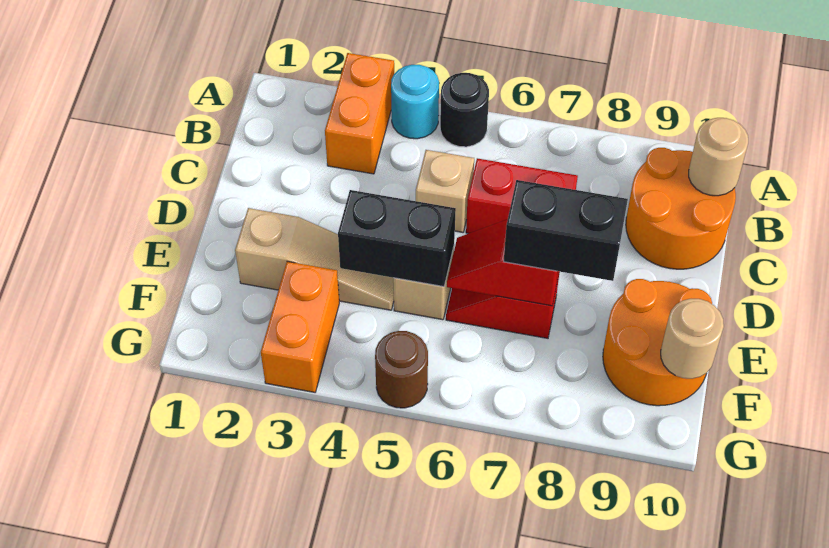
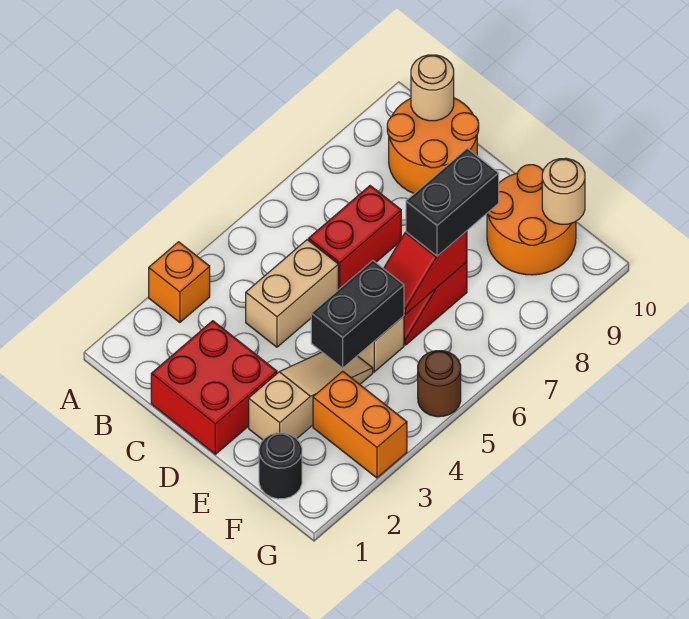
orange 1x2 brick [325,53,394,174] -> orange 1x1 brick [149,242,210,322]
cyan 1x1 round brick [391,65,439,139] -> none
black 1x1 round brick [440,73,489,147] -> black 1x1 round brick moved to [259,433,302,499]
none -> red 2x2 brick [151,321,277,454]
tan 1x1 brick [416,150,474,232] -> tan 1x2 brick [246,240,338,347]

